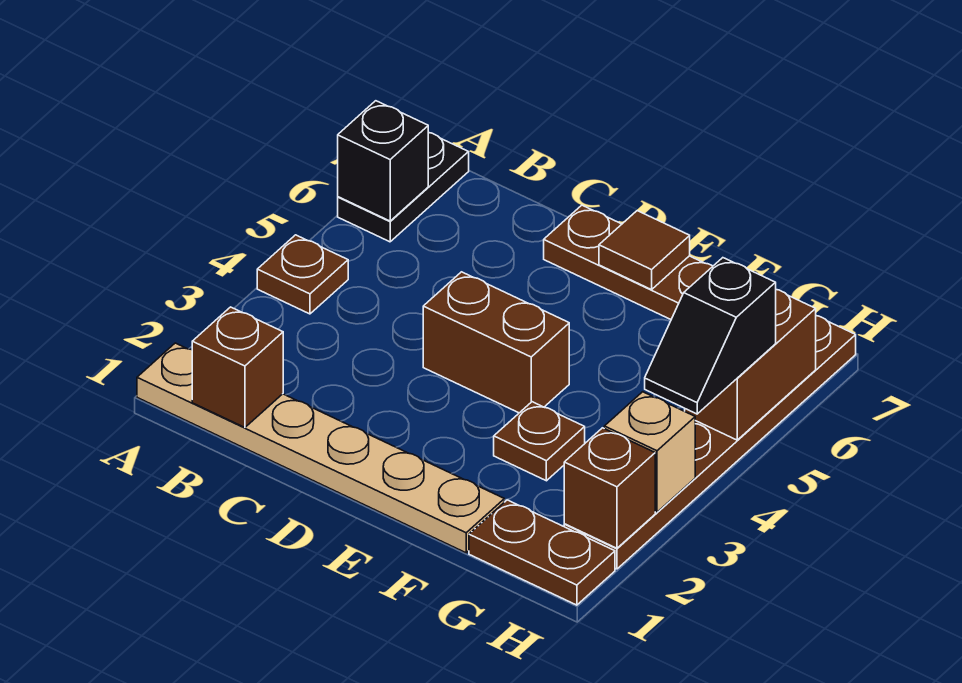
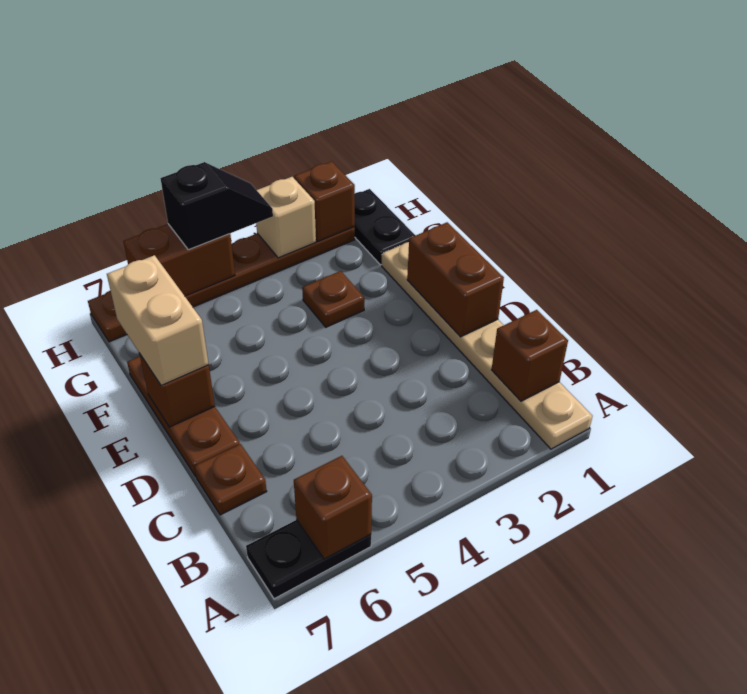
brown 1x1 plate [257,235,348,314] -> brown 1x1 plate moved to [194,444,267,515]
black 1x1 brick [338,101,428,221] -> brown 1x1 brick [294,456,372,559]
brown 1x2 brick [423,272,569,413] -> brown 1x2 brick moved to [407,222,504,337]
brown 1x1 tile [599,211,690,290] -> brown 1x1 brick [140,355,215,427]
none -> tan 1x2 brick [107,255,209,386]
brown 1x2 plate [469,500,615,605] -> black 1x2 plate [355,189,415,265]

